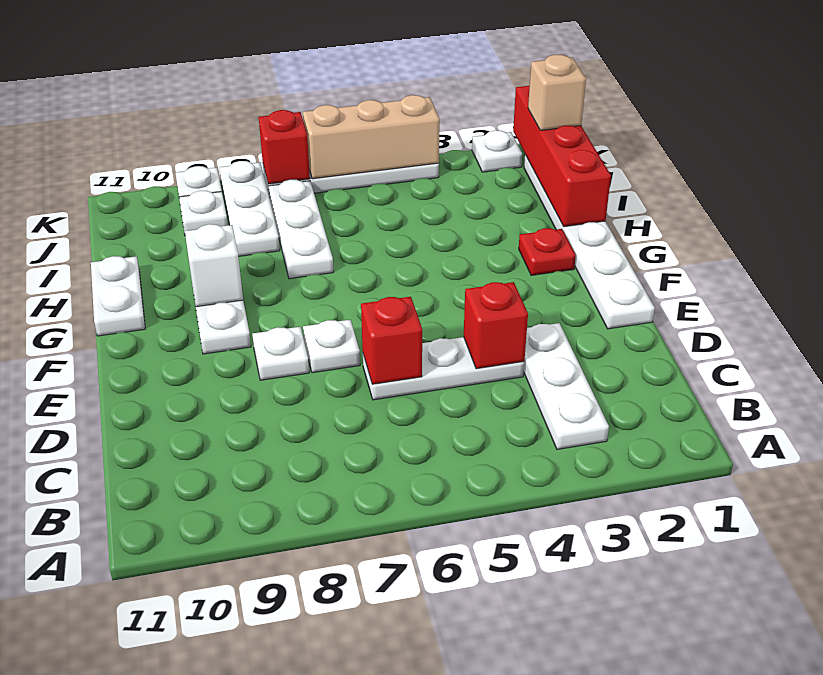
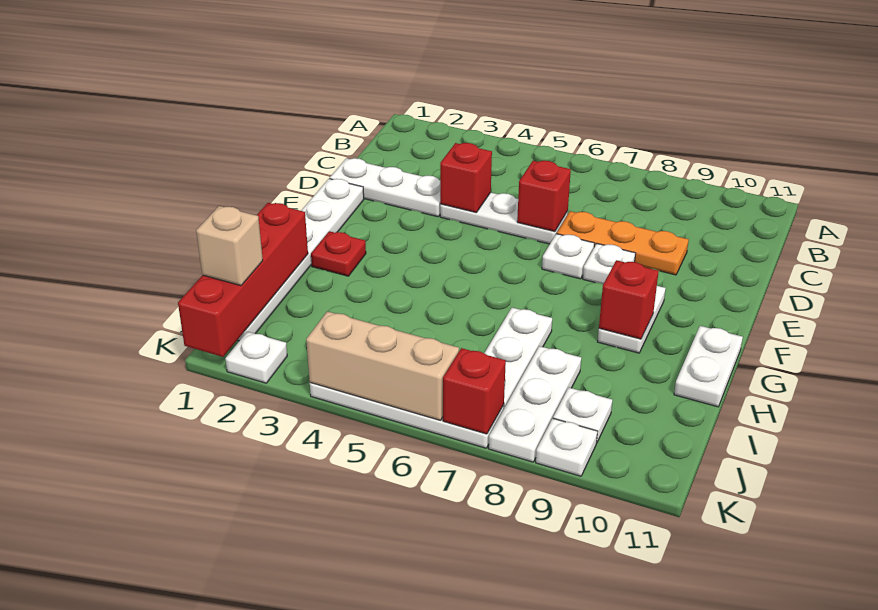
white 1x3 plate [524,323,609,449] -> white 1x3 plate turned to [330,158,440,217]
none -> orange 1x3 plate [557,211,689,275]
white 1x1 brick [185,224,243,307] -> red 1x1 brick [599,260,659,339]

